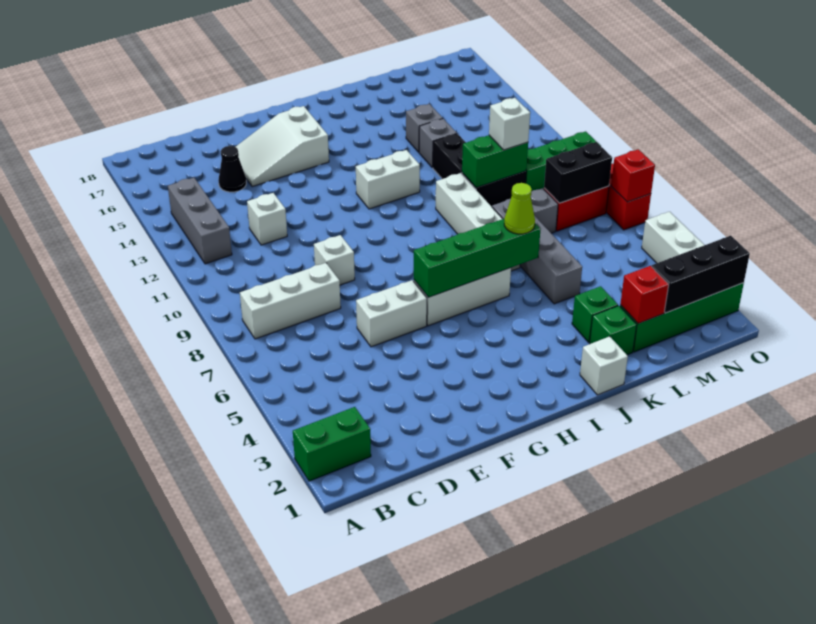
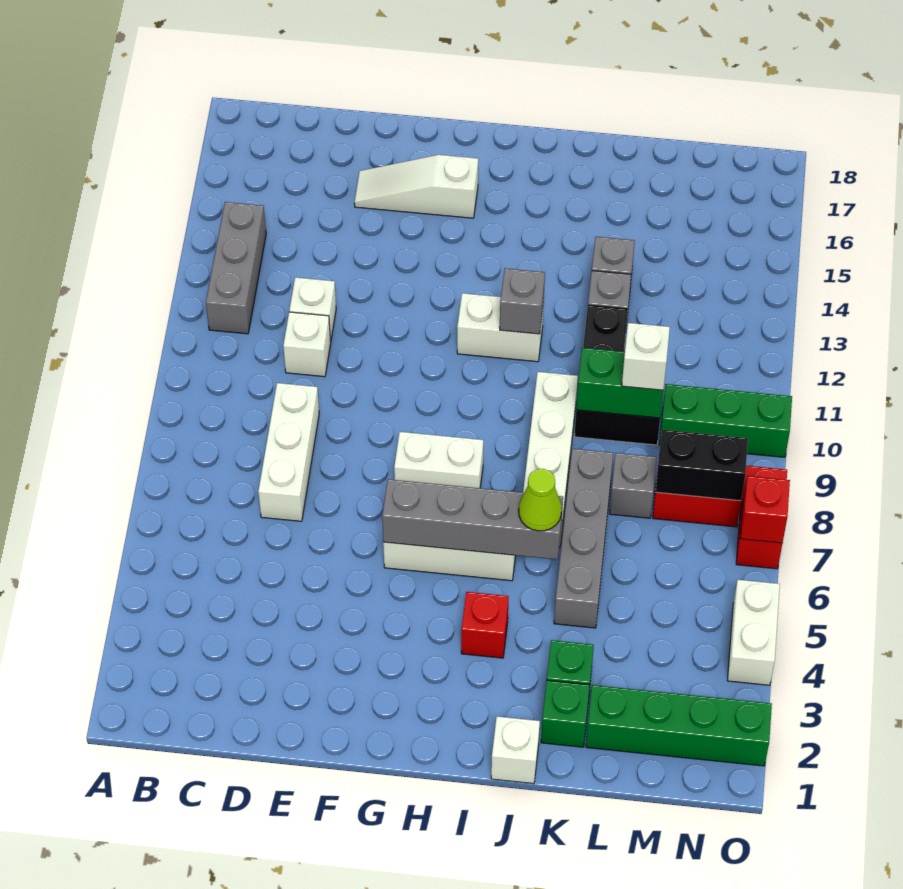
green 1x2 brick [293,407,371,481] -> none
white 1x3 brick [240,263,341,339] -> white 1x3 brick turned to [258,383,319,521]
black 1x1 cone [218,146,246,192] -> none
white 1x2 brick [356,280,427,347] -> white 1x2 brick moved to [394,432,483,488]
white 1x1 brick [314,235,355,285] -> white 1x1 brick moved to [283,312,331,377]
white 2x3 slope [236,106,329,187] -> white 1x3 slope [354,155,478,218]
green 1x4 brick [414,219,540,297] -> grey 1x4 brick [382,479,563,559]
none -> grey 1x1 brick [500,268,545,334]
red 1x1 brick [620,266,669,324] -> red 1x1 brick moved to [461,592,509,658]
black 1x3 brick [652,236,750,313] -> none

